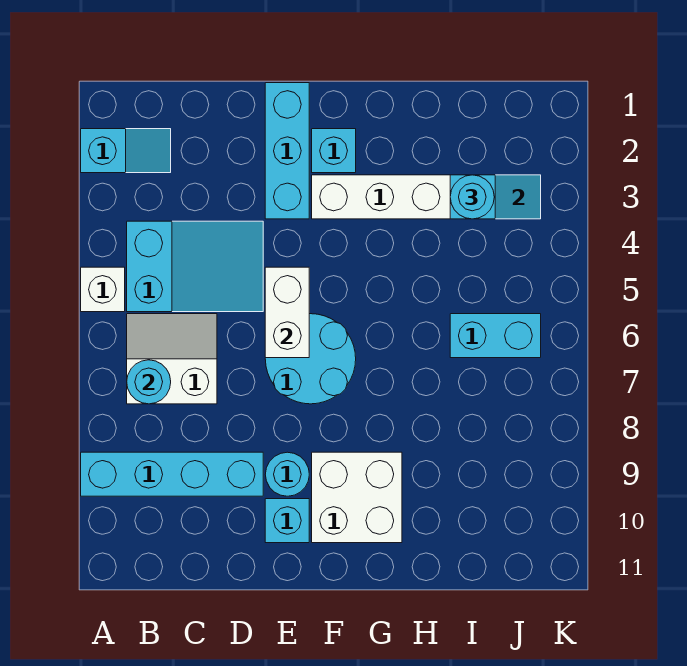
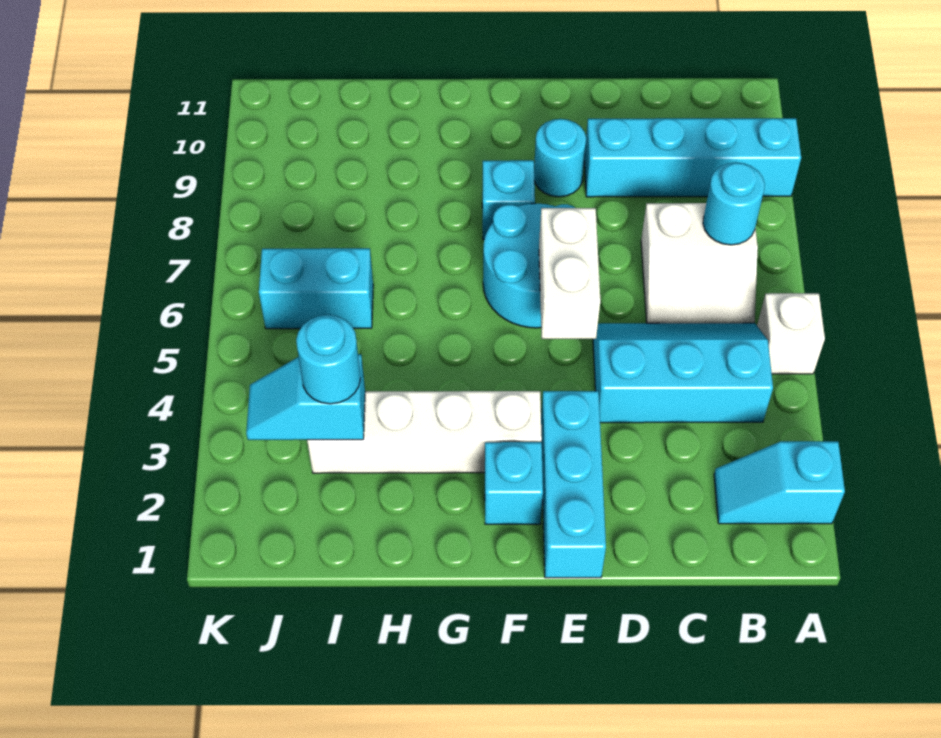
cyan 2x3 slope [127,221,263,312] -> cyan 2x3 slope turned to [593,323,773,423]
cyan 1x1 brick [265,499,309,543] -> cyan 1x1 brick moved to [482,160,535,239]
white 2x2 brick [312,452,402,543] -> none

